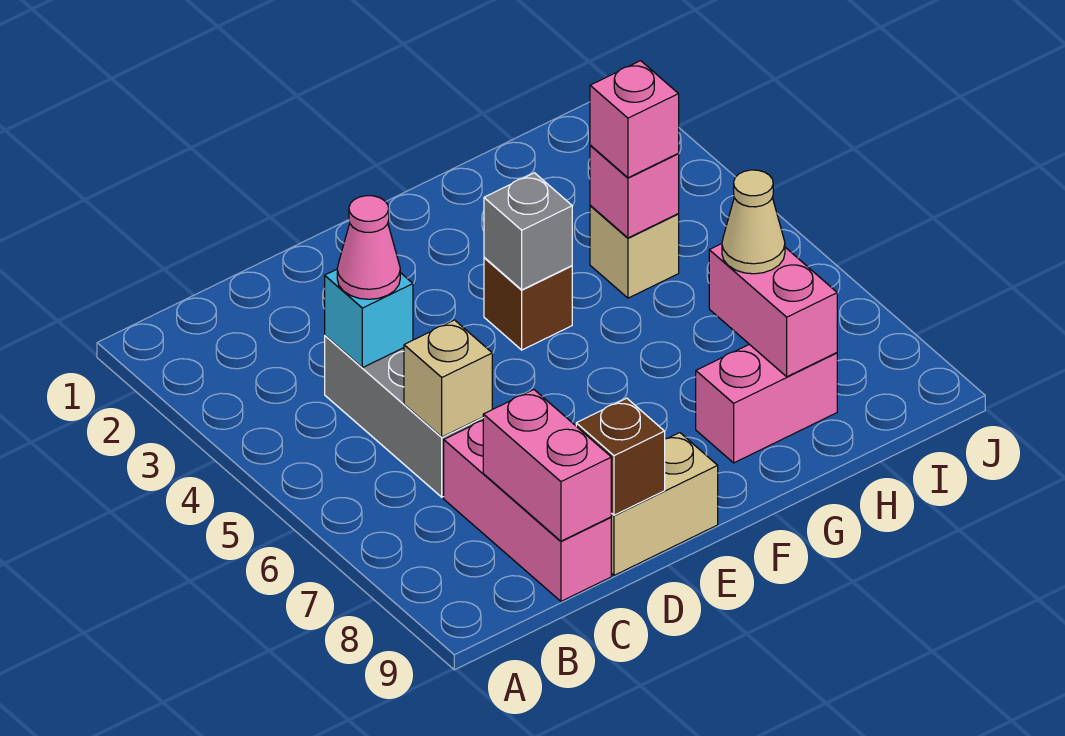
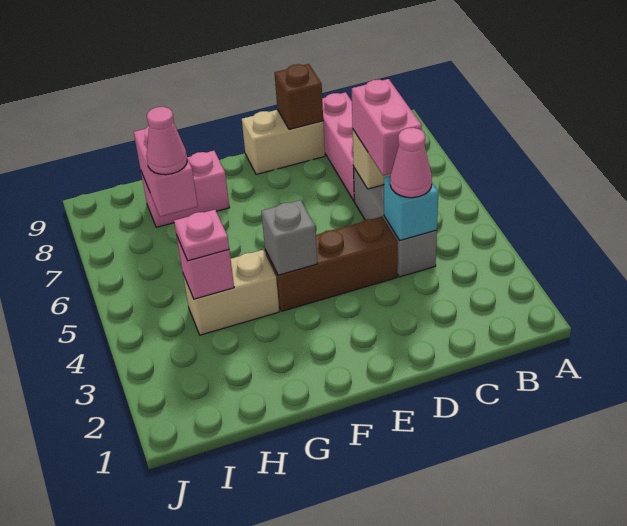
pink 1x2 brick [483,390,611,541] -> pink 1x2 brick moved to [352,79,422,176]
brown 1x1 brick [484,257,572,350] -> brown 1x3 brick [265,217,398,311]
tan 1x1 brick [590,206,679,298] -> tan 1x2 brick [183,250,279,335]
pink 1x1 brick [590,61,679,178] -> pink 1x1 plate [174,210,229,261]
tan 1x1 cone [722,170,785,274] -> pink 1x1 cone [146,107,187,175]

